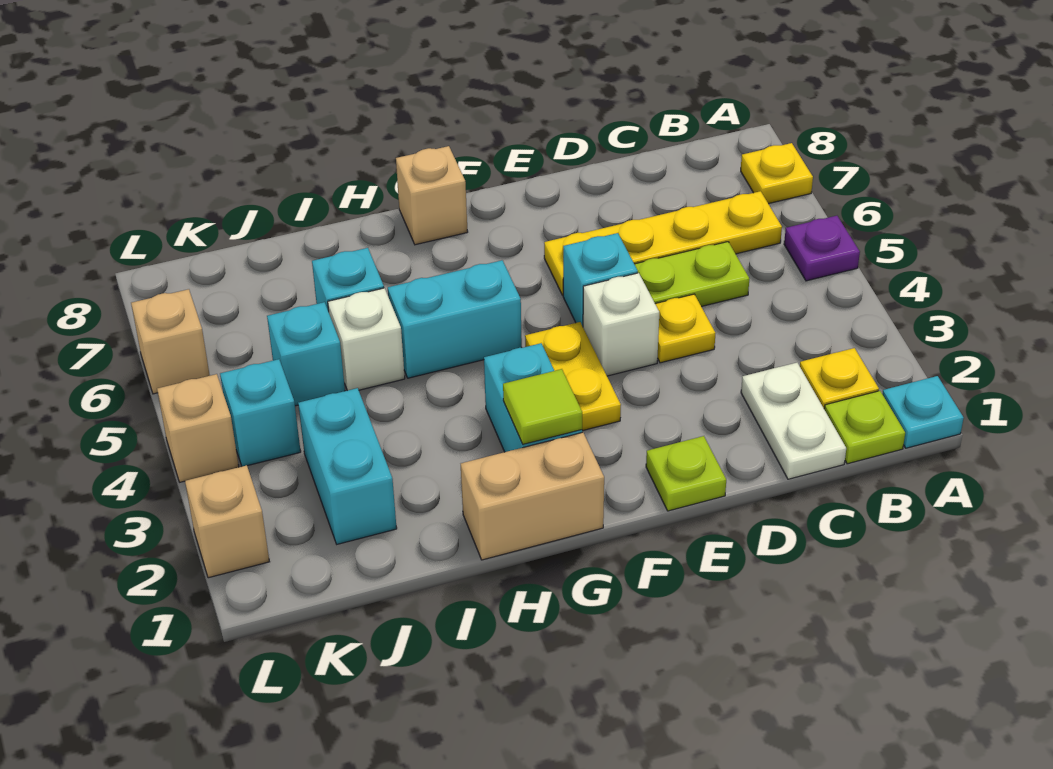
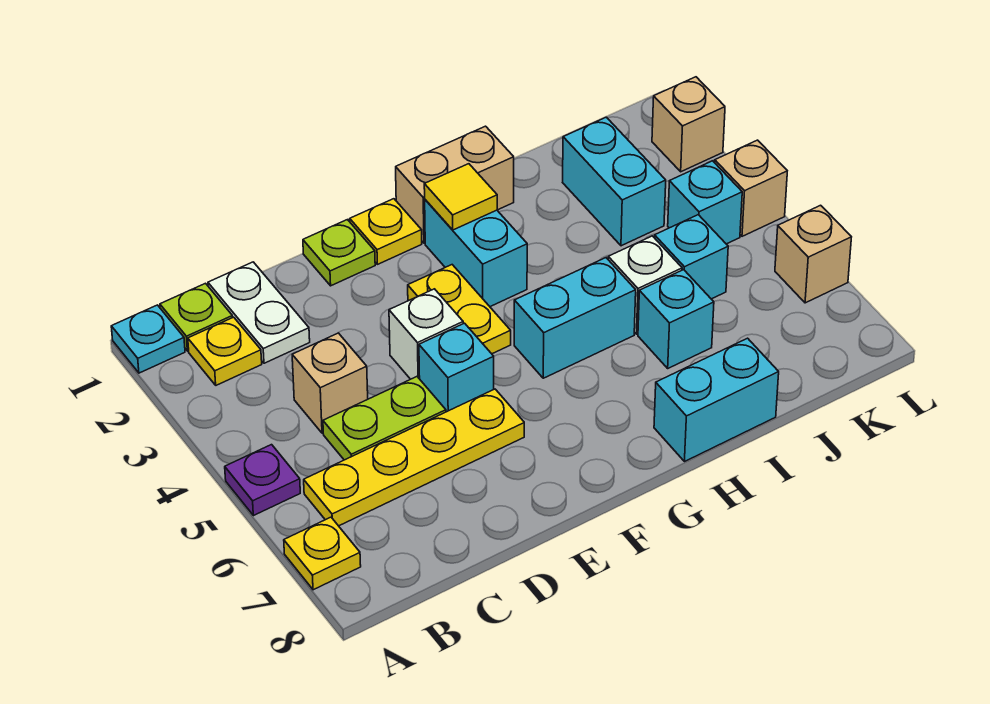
yellow 1x1 plate [656,294,715,363] -> yellow 1x1 plate moved to [350,199,422,264]
lime 1x1 tile [503,369,582,444] -> yellow 1x1 tile [424,164,497,230]
tan 1x1 brick [396,146,468,245] -> tan 1x1 brick moved to [292,333,368,433]
none -> cyan 1x2 brick [654,338,779,462]

